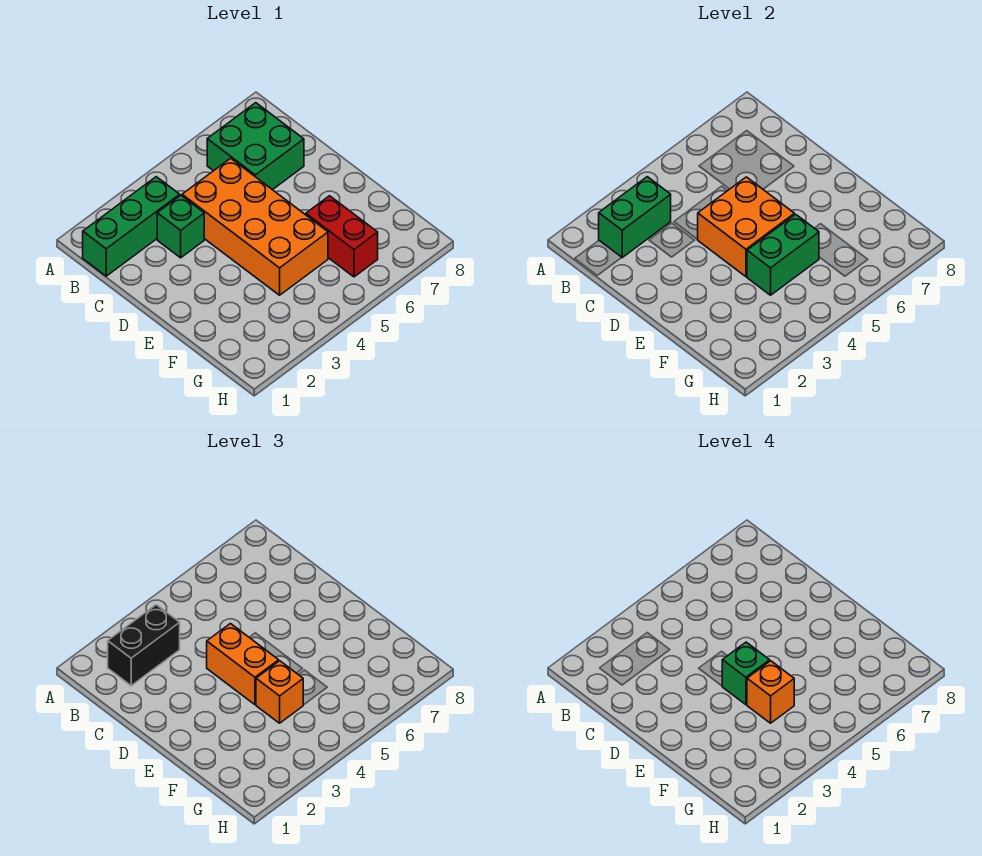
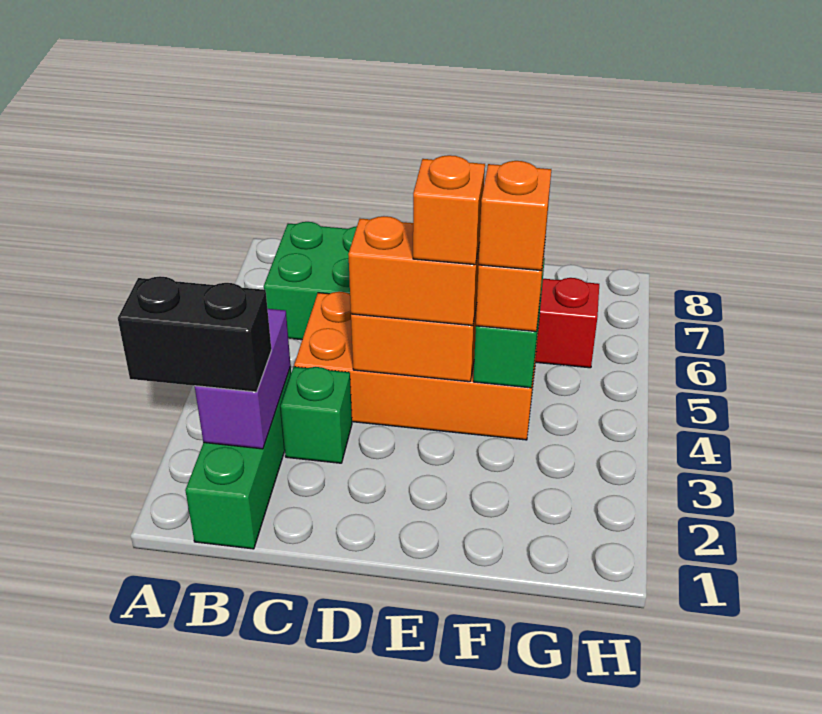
green 1x2 brick [599,177,671,258] -> purple 1x2 brick [195,309,291,449]
black 1x2 brick [108,605,180,686] -> black 1x2 brick turned to [118,276,271,392]
green 1x1 brick [722,642,770,705] -> orange 1x1 brick [413,155,485,265]

